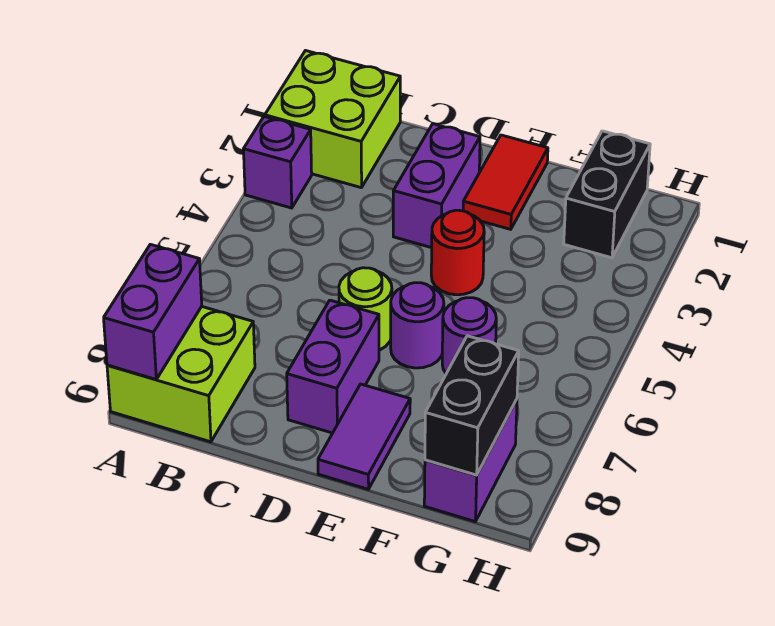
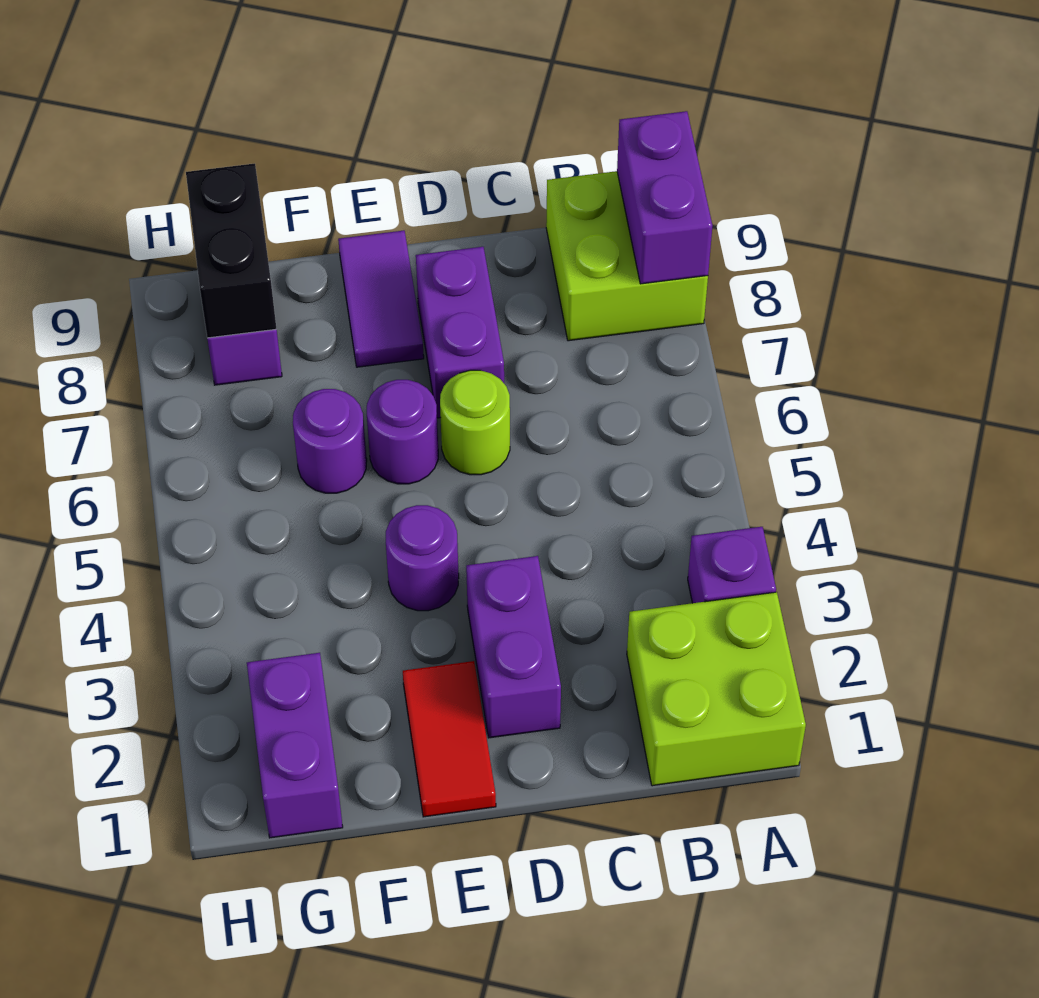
red 1x1 round brick [431,210,484,295] -> purple 1x1 round brick [386,505,459,611]
black 1x2 brick [564,131,650,258] -> purple 1x2 brick [247,653,343,838]

